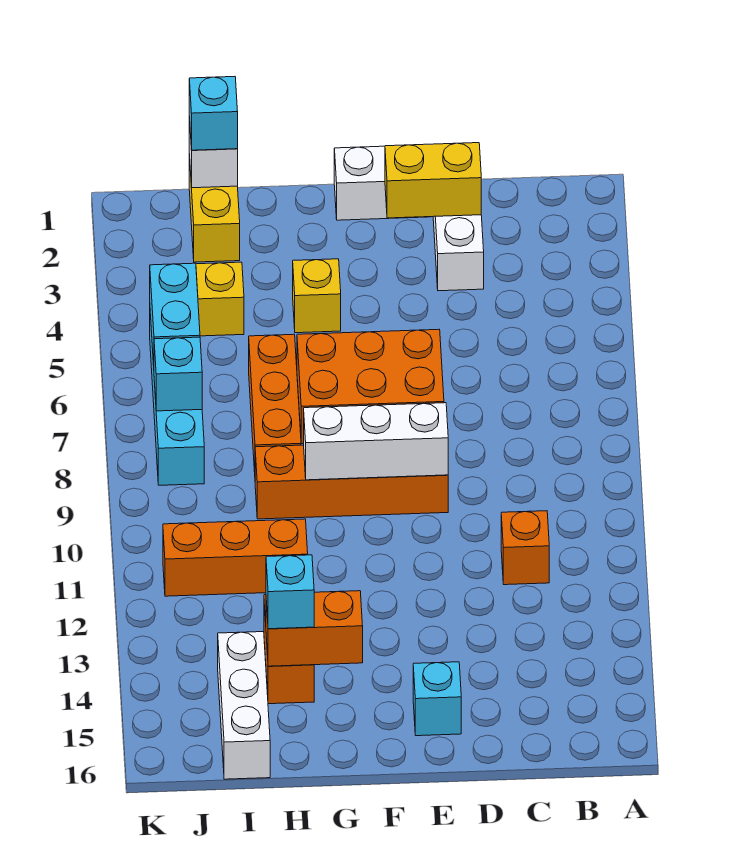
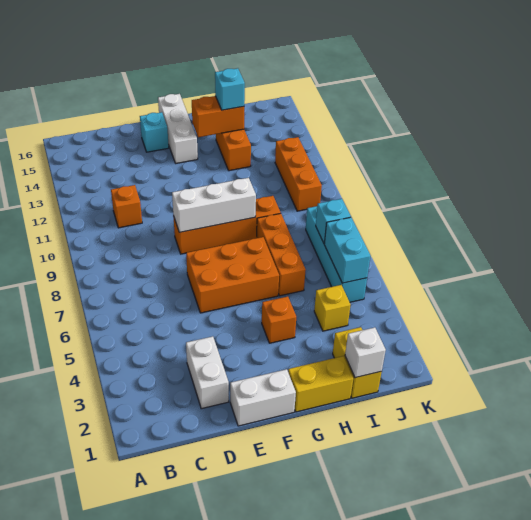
yellow 1x2 brick [385,143,481,218] -> yellow 1x2 brick moved to [288,356,353,412]
yellow 1x1 brick [293,259,341,333] -> orange 1x1 brick [262,296,296,343]
orange 1x3 brick [163,519,308,596] -> orange 1x3 brick turned to [275,137,322,211]
cyan 1x1 brick [189,77,238,150] -> none
white 1x3 brick [218,632,270,779] -> white 1x3 brick moved to [158,94,198,163]

